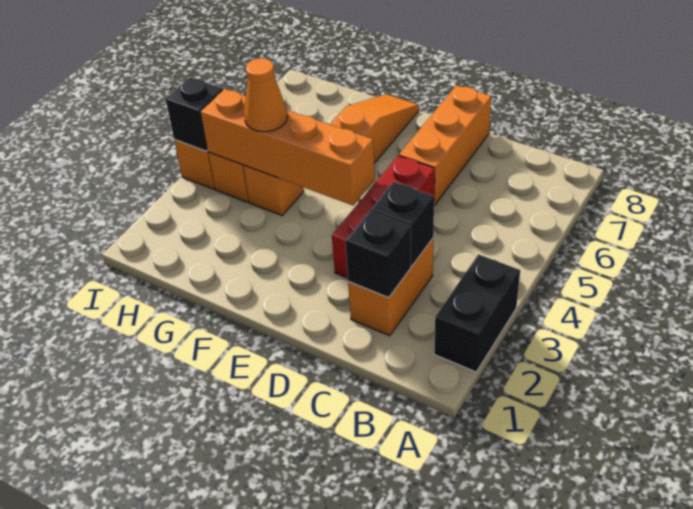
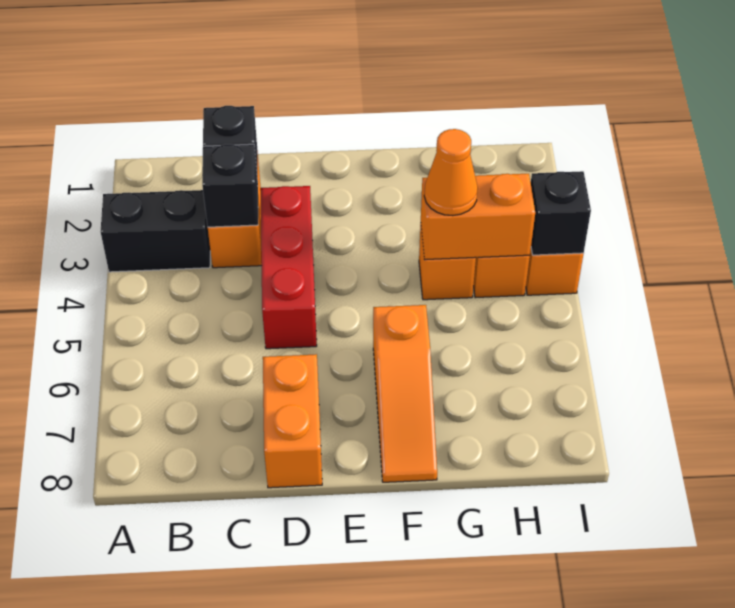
black 1x2 brick [434,254,520,372] -> black 1x2 brick turned to [100,190,210,272]
orange 1x3 brick [399,85,491,205] -> orange 1x2 brick [263,354,322,488]
orange 1x4 brick [201,89,375,205] -> orange 1x2 brick [421,174,535,260]

